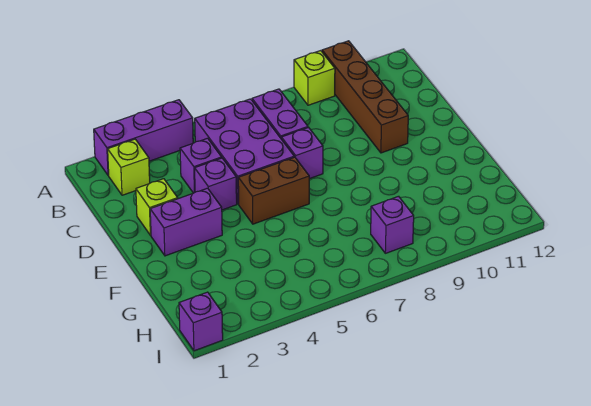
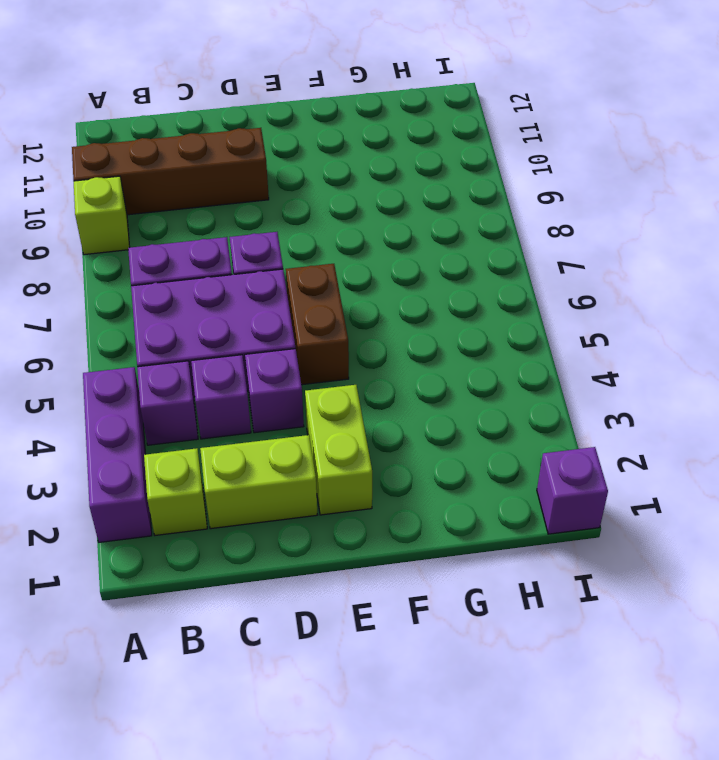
lime 1x1 brick [136,179,178,236] -> lime 1x2 brick [200,435,317,529]
purple 1x2 brick [150,188,222,256] -> lime 1x2 brick [305,385,372,515]
purple 1x1 brick [371,196,414,253] -> purple 1x1 brick moved to [137,361,198,445]

